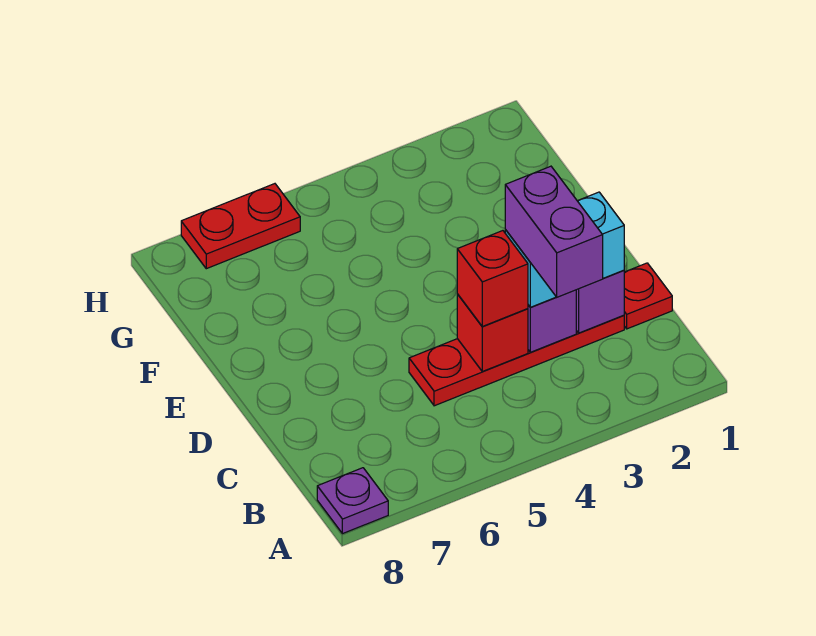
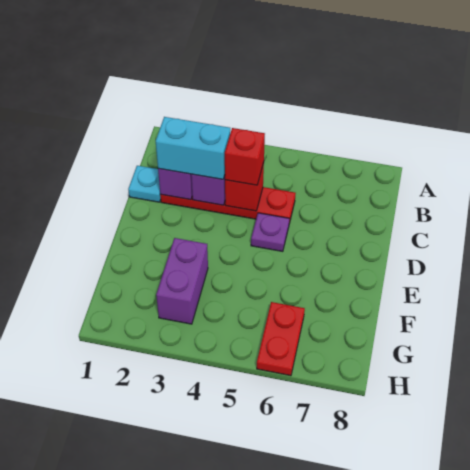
purple 1x1 plate [317,468,388,534] -> purple 1x1 plate moved to [251,213,289,251]
purple 1x2 brick [505,166,603,297] -> purple 1x2 brick moved to [156,238,208,324]
red 1x1 plate [624,263,672,329] -> cyan 1x1 plate [128,166,161,202]
red 1x2 plate [181,184,300,269] -> red 1x2 plate turned to [257,302,305,376]

